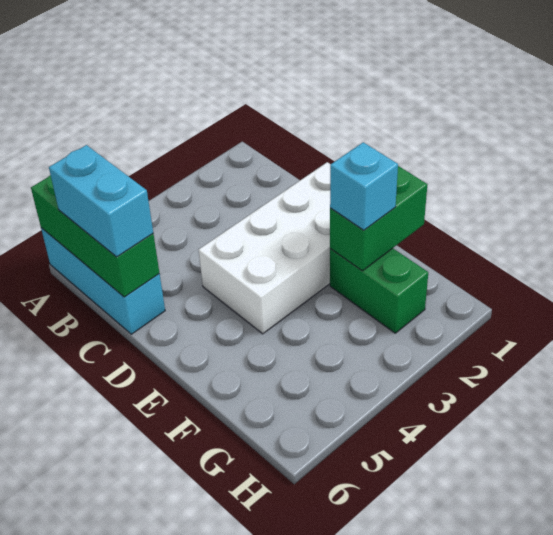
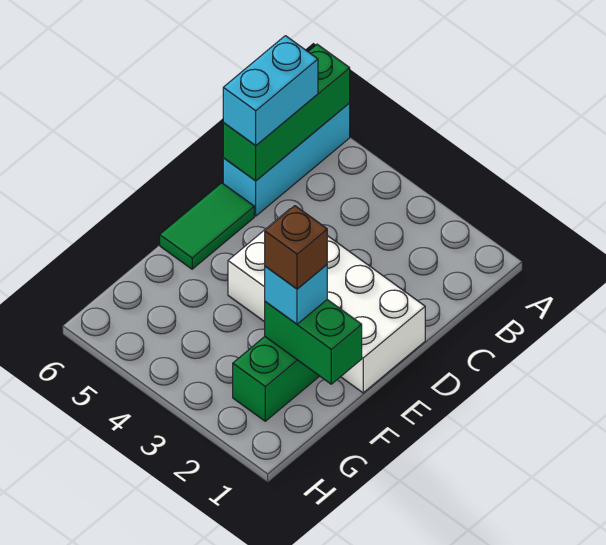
none -> green 1x2 tile [160,183,254,269]
none -> brown 1x1 brick [265,206,327,289]

